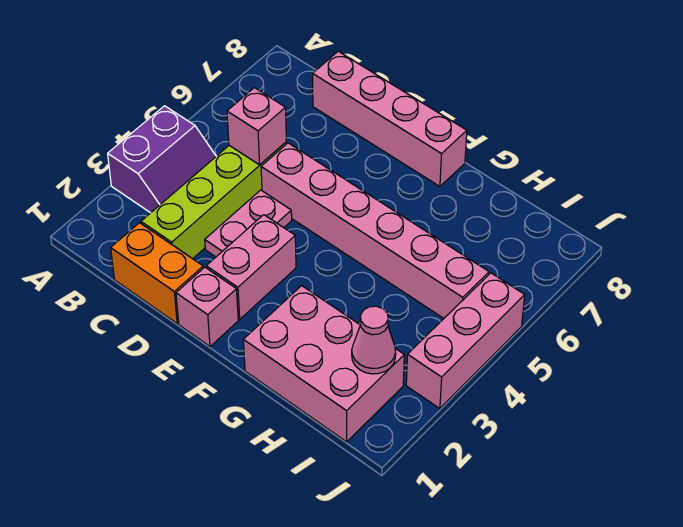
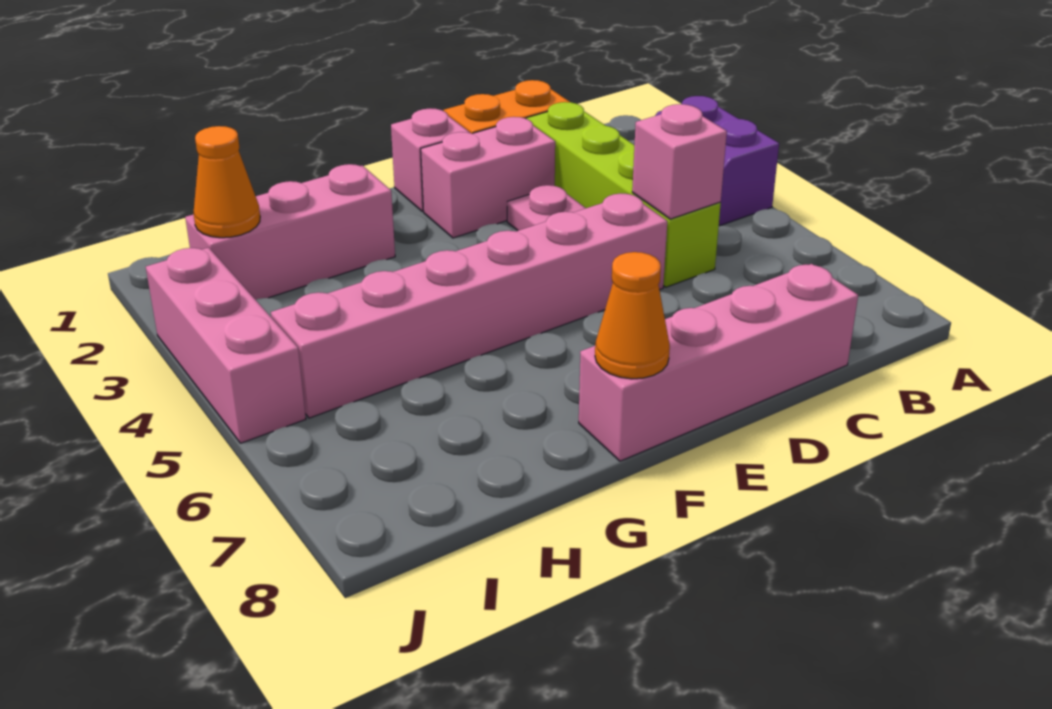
pink 1x2 brick [206,215,296,319] -> pink 1x2 brick turned to [421,117,555,238]
none -> orange 1x1 cone [595,252,670,379]
pink 2x3 brick [243,286,404,442] -> pink 1x3 brick [185,164,395,300]
pink 1x1 cone [352,306,396,374] -> orange 1x1 cone [193,126,260,238]

